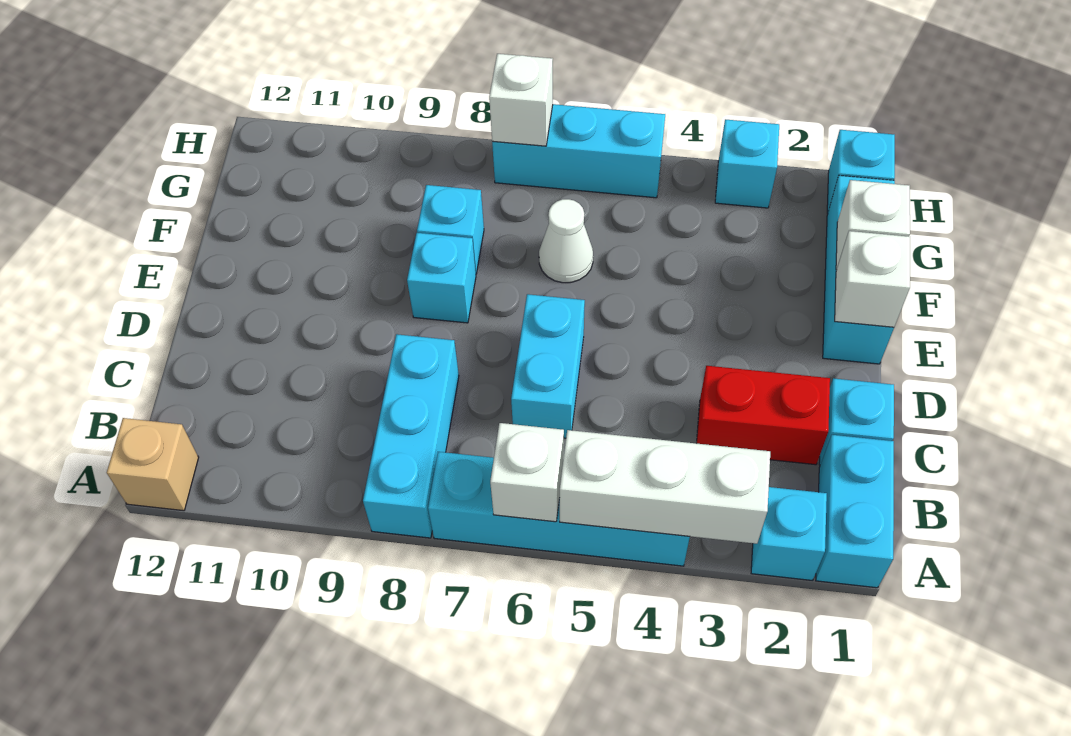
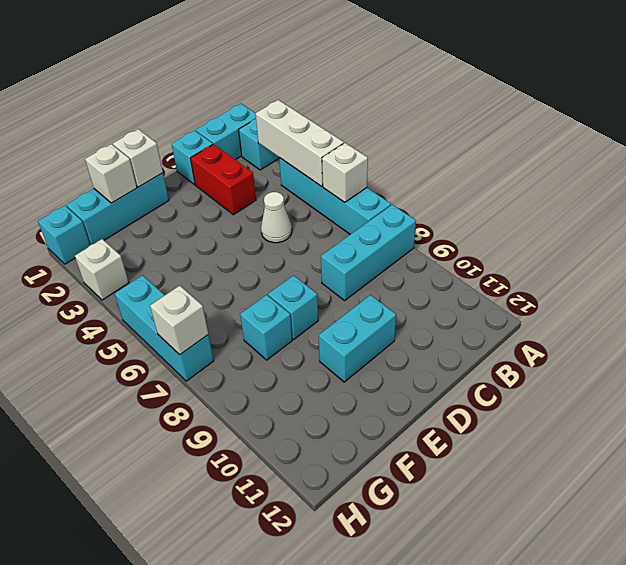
tan 1x1 brick [107,418,199,511] -> none
cyan 1x2 brick [511,294,585,438] -> cyan 1x2 brick moved to [319,295,396,382]
white 1x1 cone [539,199,593,283] -> white 1x1 cone moved to [261,192,292,243]
cyan 1x1 brick [715,119,779,208] -> white 1x1 brick [75,239,129,300]

